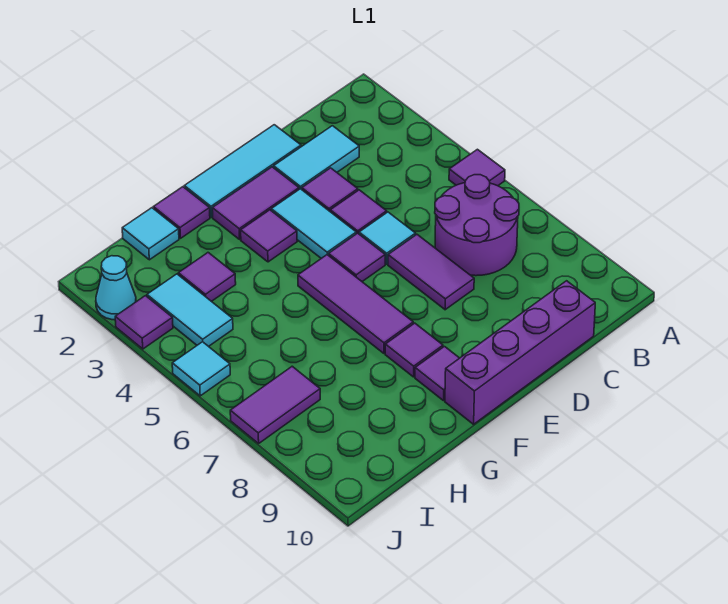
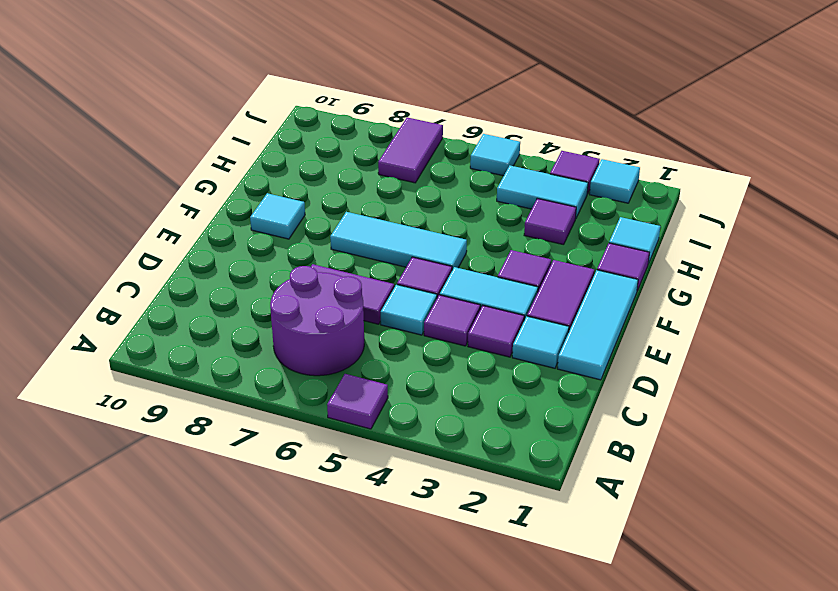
cyan 1x2 tile [274,126,359,190] -> cyan 1x1 tile [512,316,569,368]
purple 1x4 brick [445,281,595,424] -> none
purple 1x3 tile [298,255,413,353] -> cyan 1x3 tile [330,212,467,270]
purple 1x1 tile [385,323,443,377] -> none
purple 1x1 tile [415,347,459,401] -> cyan 1x1 tile [250,193,305,239]
cyan 1x1 cone [96,256,136,320] -> cyan 1x1 tile [590,159,640,203]

